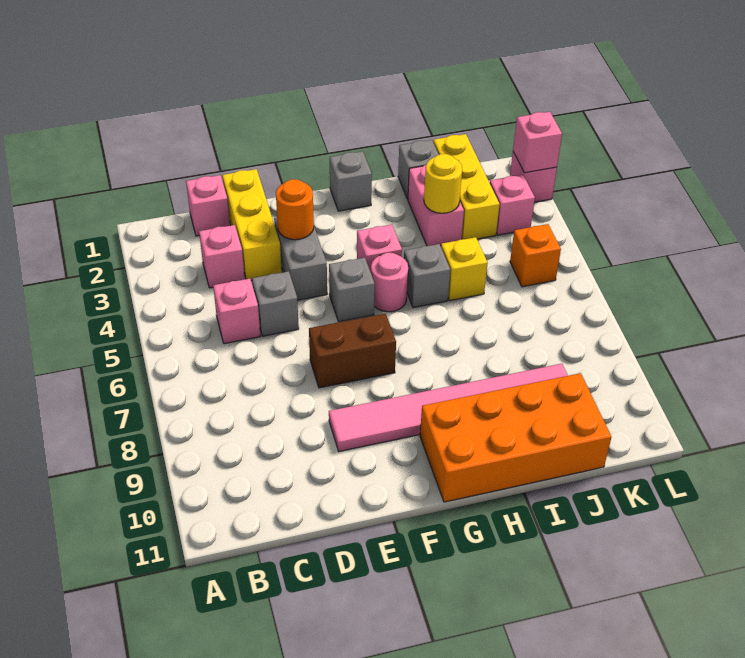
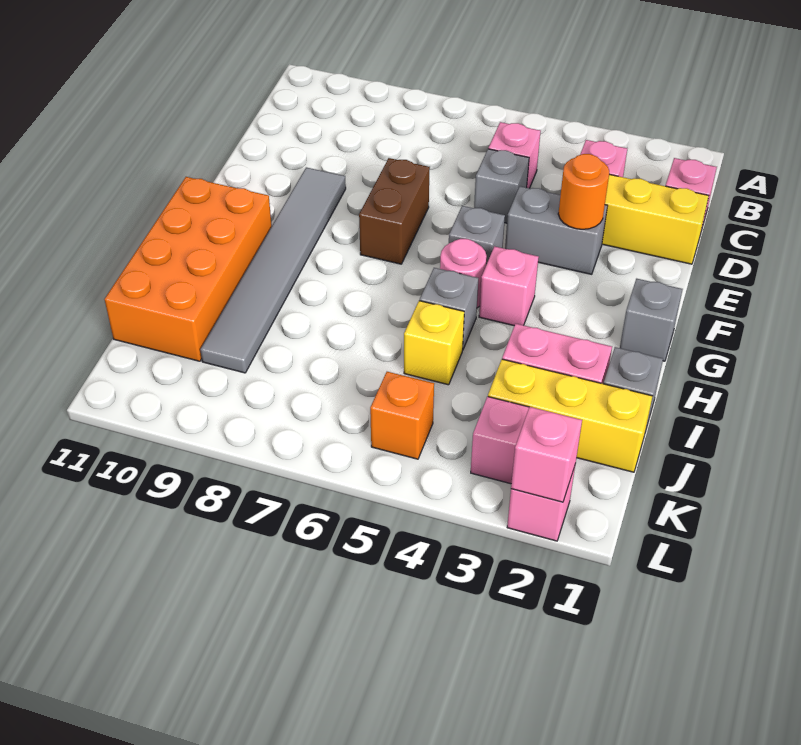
pink 1x6 tile [329,364,568,451] -> grey 1x6 tile [200,167,346,373]
yellow 1x1 round brick [424,154,462,213] -> none

